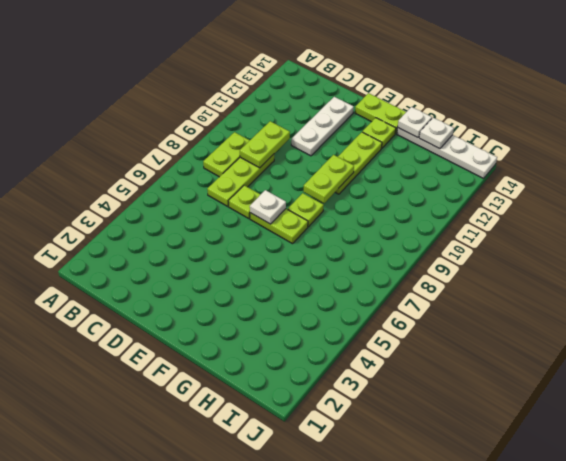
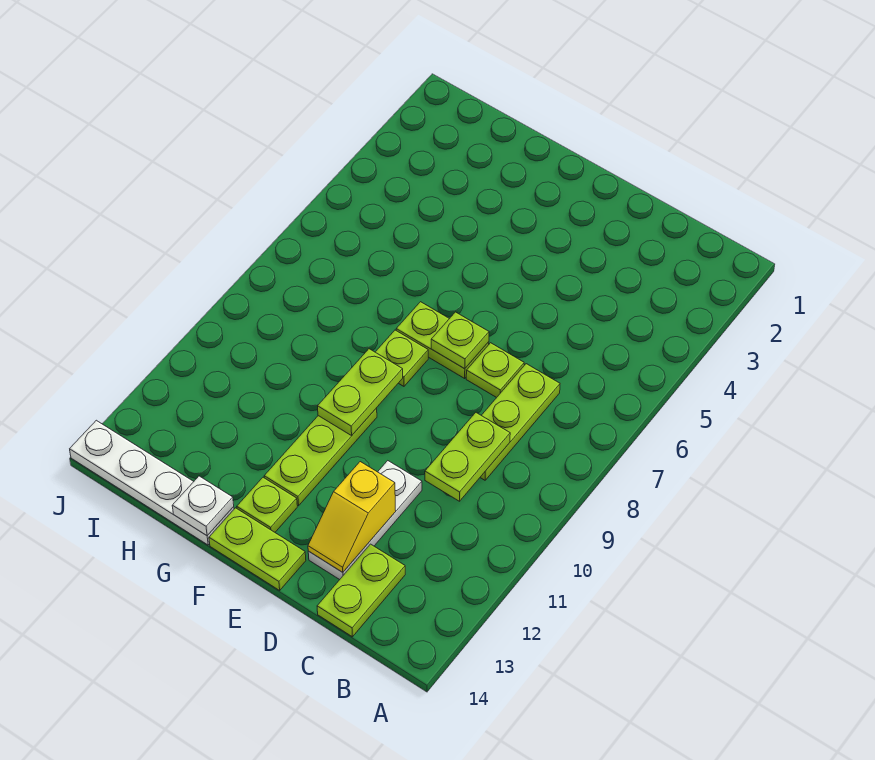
lime 1x2 plate [203,132,250,177] -> lime 1x2 plate moved to [317,544,405,637]
none -> yellow 1x2 slope [308,462,396,572]
white 1x1 plate [250,190,286,224] -> lime 1x1 plate [431,312,489,369]
white 1x1 plate [419,118,454,149] -> none

